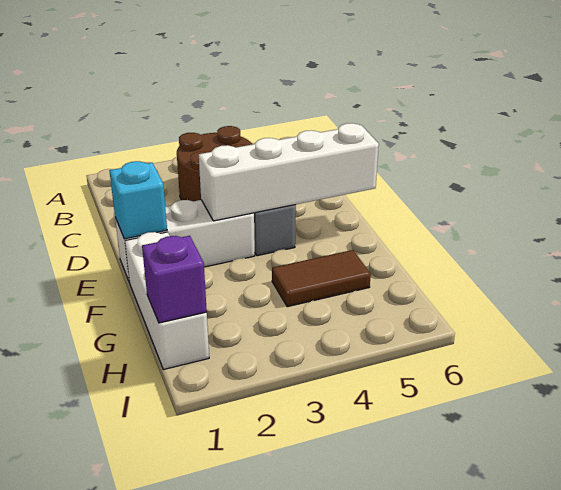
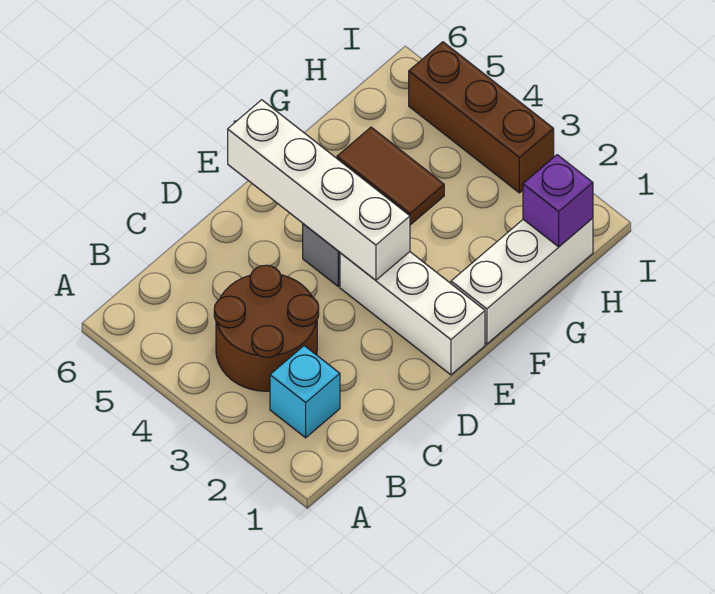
cyan 1x1 brick [109,161,167,239] -> cyan 1x1 brick moved to [270,346,340,438]
none -> brown 1x3 brick [409,42,554,193]

